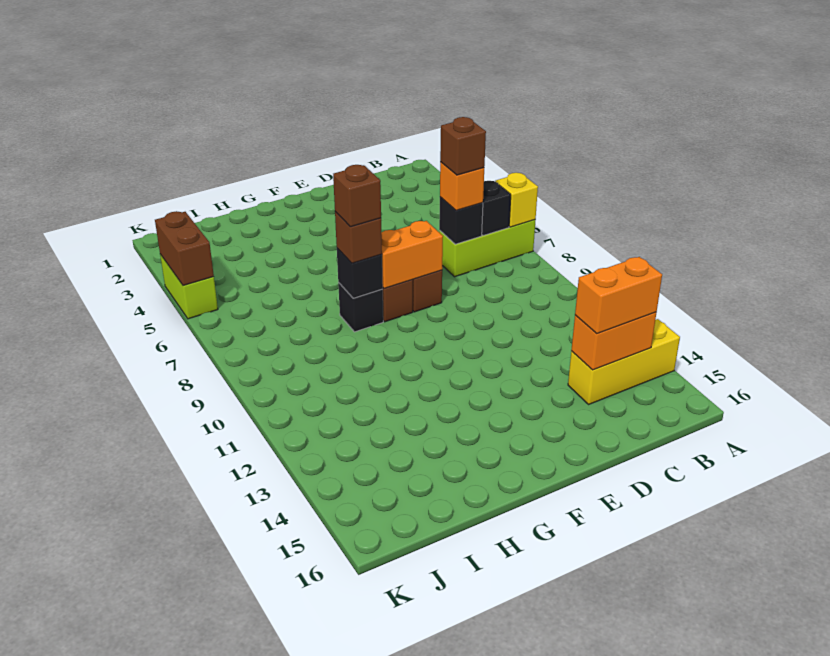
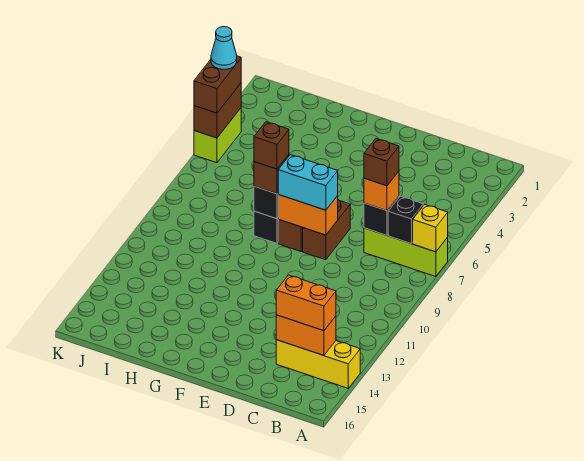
none -> cyan 1x2 brick [278,155,338,210]
none -> brown 1x2 brick [194,56,241,113]
none -> cyan 1x1 cone [211,27,237,69]

